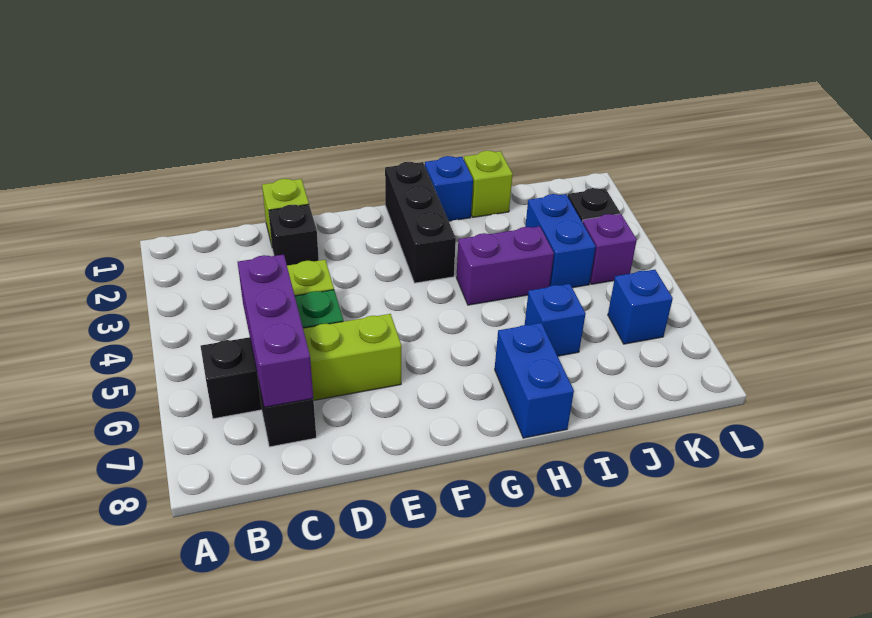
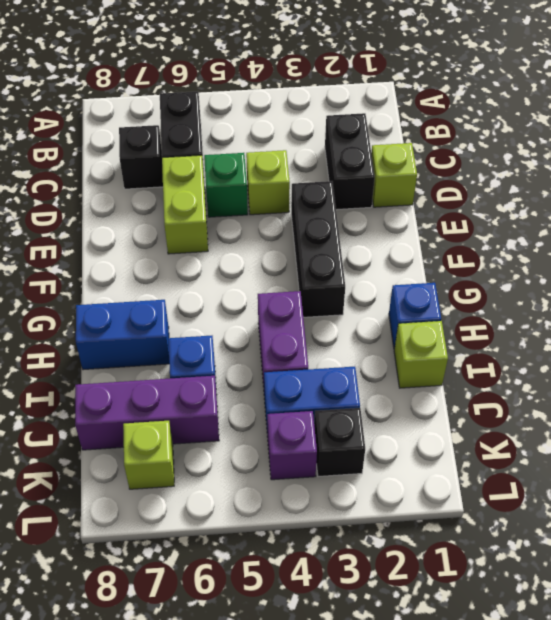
purple 1x3 brick [238,255,313,407] -> purple 1x3 brick moved to [75,376,219,450]
black 1x1 brick [269,204,319,265] -> black 1x2 brick [325,113,375,210]
black 1x3 brick [385,162,456,283] -> black 1x3 brick turned to [291,181,345,317]
blue 1x1 brick [608,270,673,344] -> none
none -> lime 1x1 brick [123,421,174,489]

